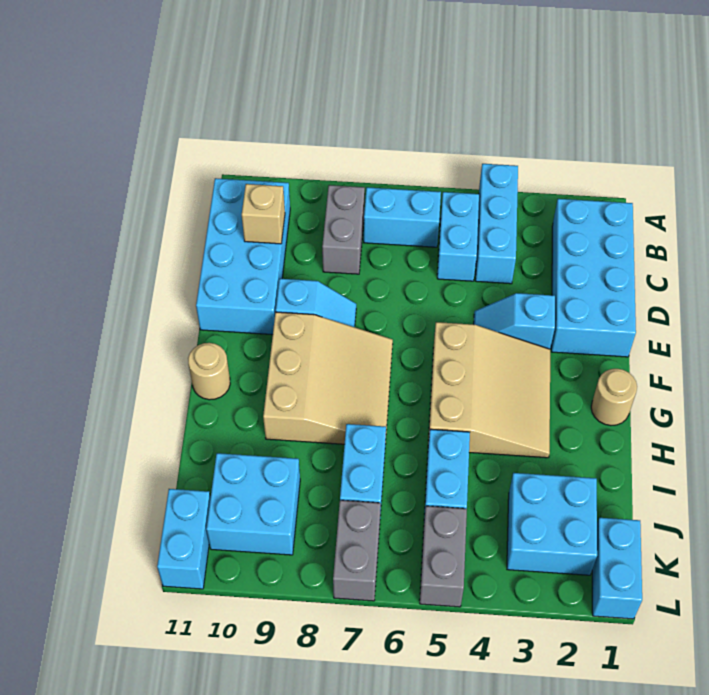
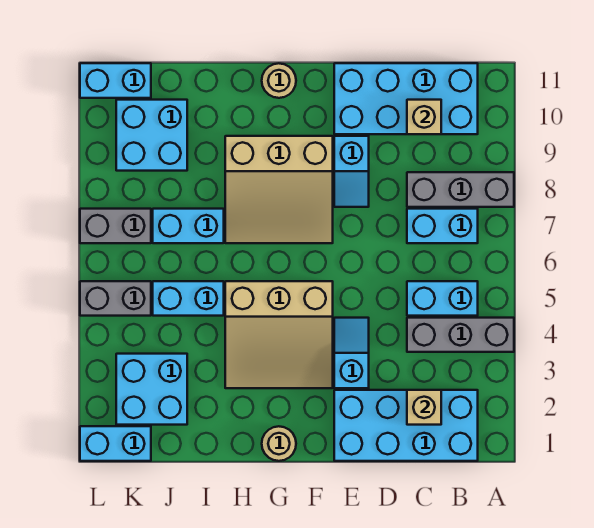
cyan 1x3 brick [475,164,518,284] -> grey 1x3 brick [407,318,514,352]
cyan 1x2 brick [364,187,441,247] -> cyan 1x2 brick turned to [407,209,478,243]
grey 1x2 brick [322,185,365,274] -> grey 1x3 brick [407,172,514,207]
none -> tan 1x1 brick [407,390,441,425]

